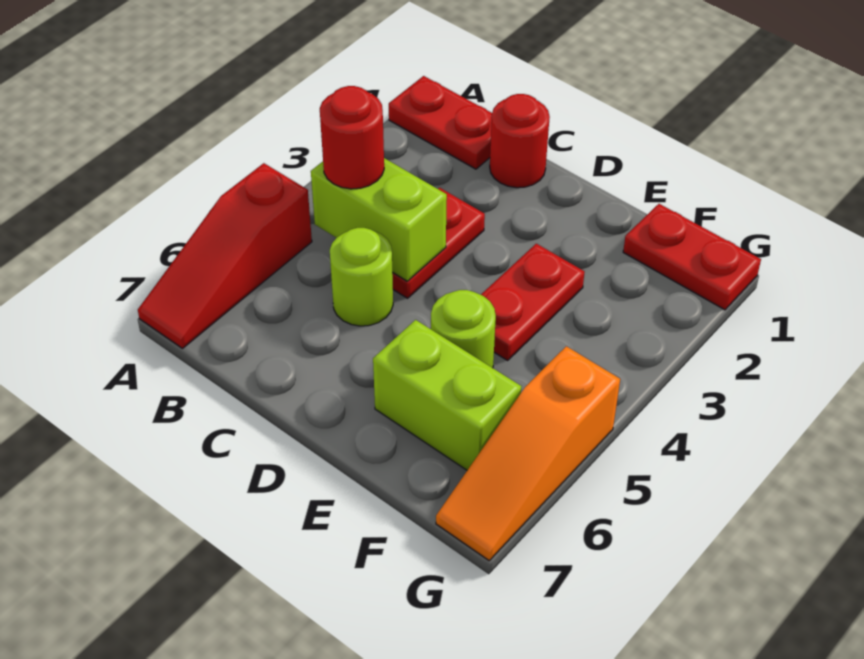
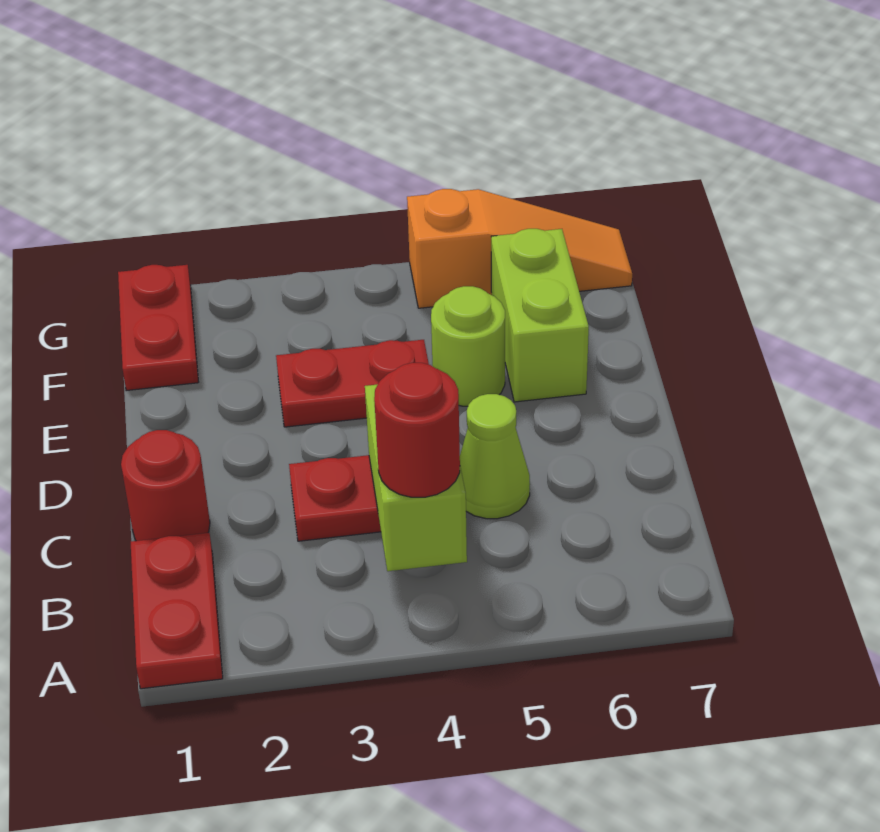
red 1x3 slope [138,163,312,348] -> none
lime 1x1 round brick [330,228,393,326] -> lime 1x1 cone [460,394,530,519]

